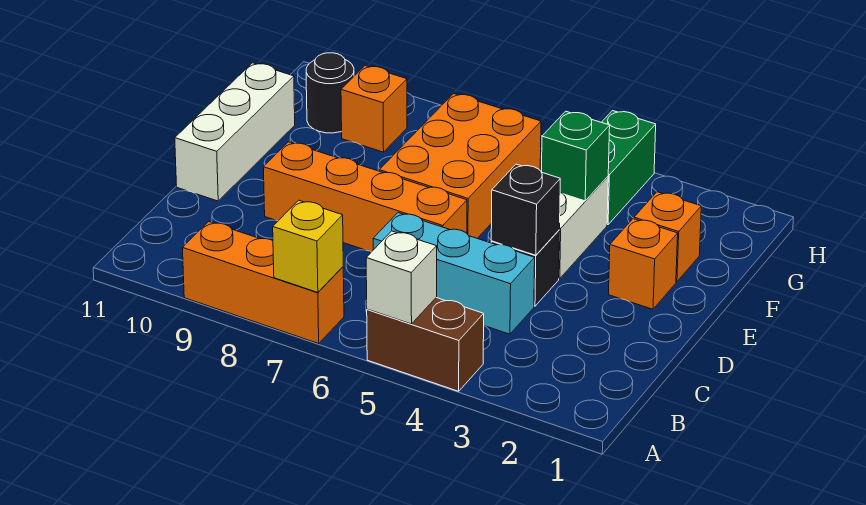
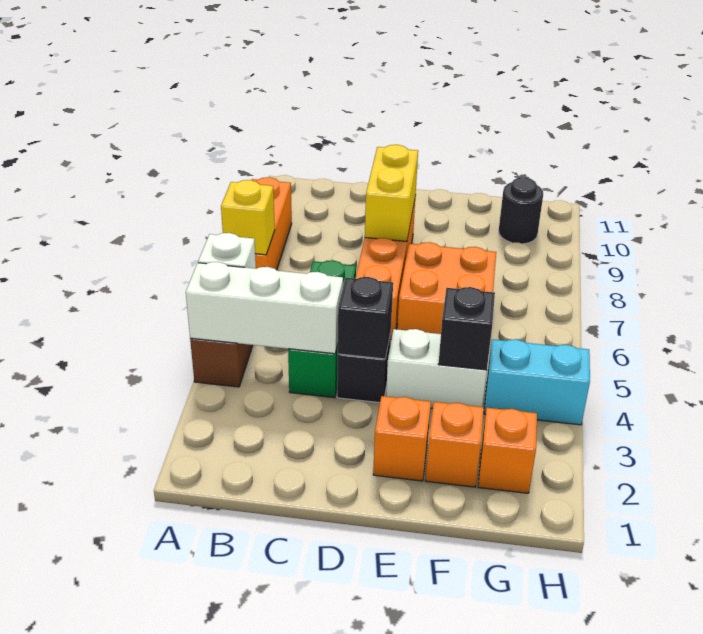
cyan 1x3 brick [373,213,535,334] -> green 1x3 brick [288,260,356,398]
none -> yellow 1x2 brick [365,145,418,242]
white 1x3 brick [175,63,295,201] -> white 1x3 brick moved to [186,262,343,354]
orange 2x3 brick [379,94,541,238] -> orange 2x2 brick [397,242,496,334]
green 1x1 brick [542,111,610,201] -> black 1x1 brick [438,287,495,370]
green 1x2 brick [602,111,656,225] -> cyan 1x2 brick [484,339,590,425]
orange 1x1 brick [341,66,407,152] -> orange 1x1 brick moved to [478,408,537,493]

